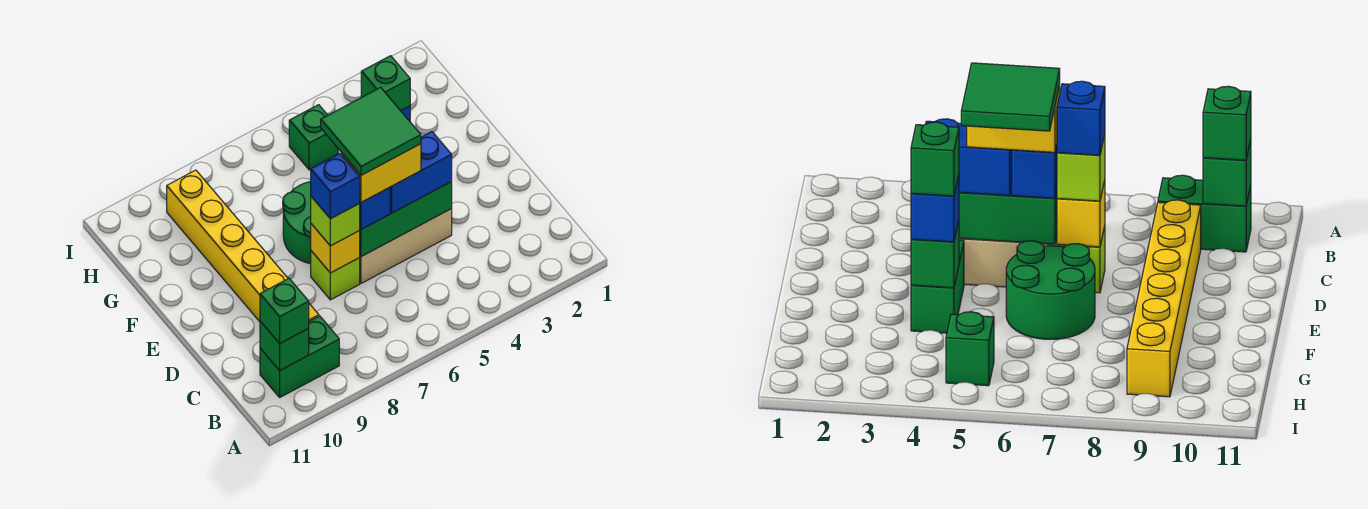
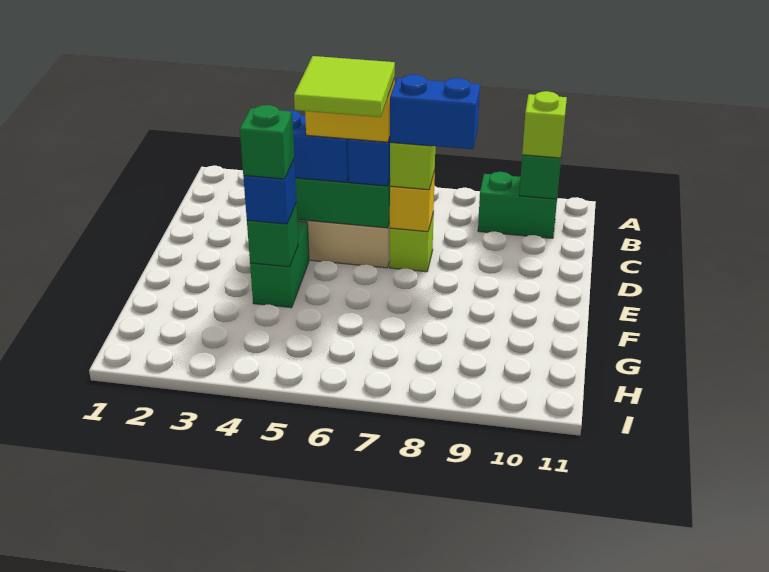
green 1x1 brick [260,278,309,344] -> lime 1x1 brick [522,91,567,158]
yellow 1x6 brick [167,170,319,322] -> none
green 2x2 tile [321,87,421,175] -> lime 2x2 tile [294,56,395,117]
blue 1x1 brick [311,154,360,219] -> blue 1x2 brick [390,75,480,149]
green 2x2 round brick [283,182,311,264] -> none
green 1x1 brick [289,105,338,170] -> none

